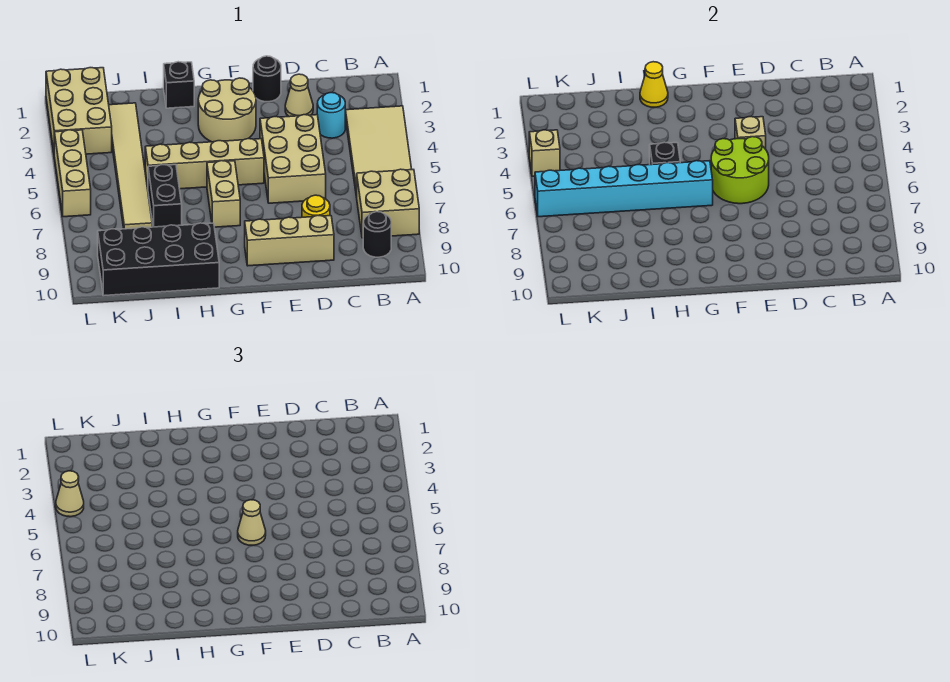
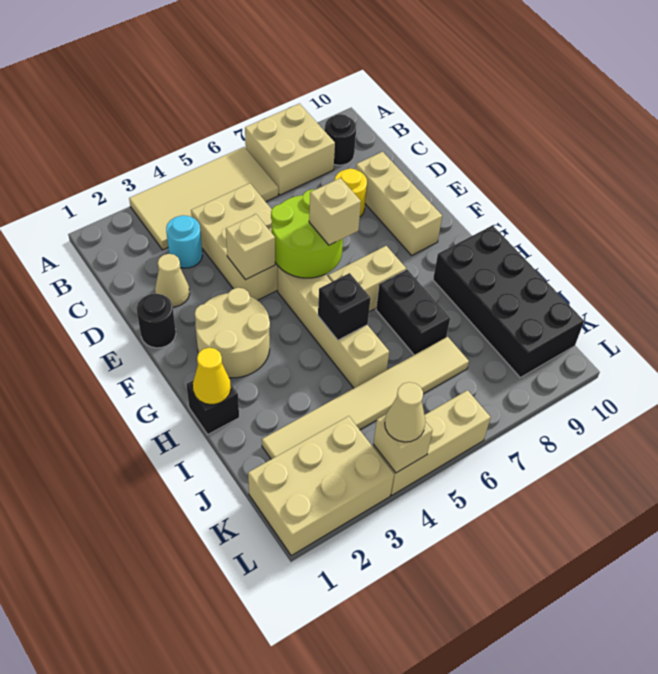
tan 2x3 brick [260,115,326,203] -> tan 2x3 brick turned to [191,183,278,300]
tan 1x1 cone [238,500,266,545] -> tan 1x1 brick [309,178,361,245]
cyan 1x6 brick [535,161,713,217] -> none
black 1x2 brick [148,165,182,227] -> black 1x2 brick turned to [376,270,450,355]

